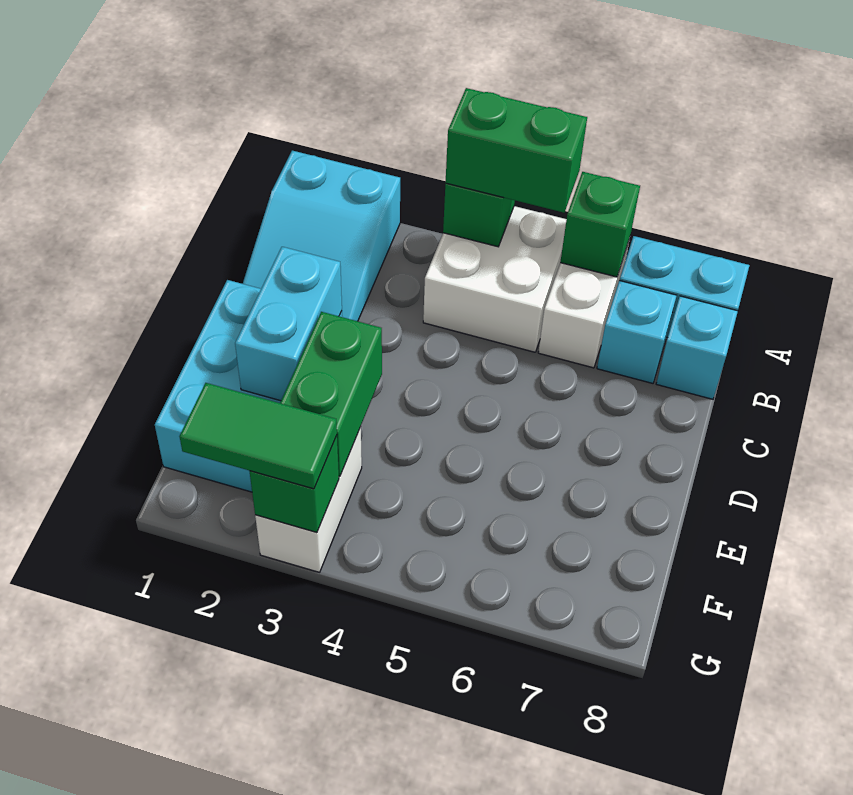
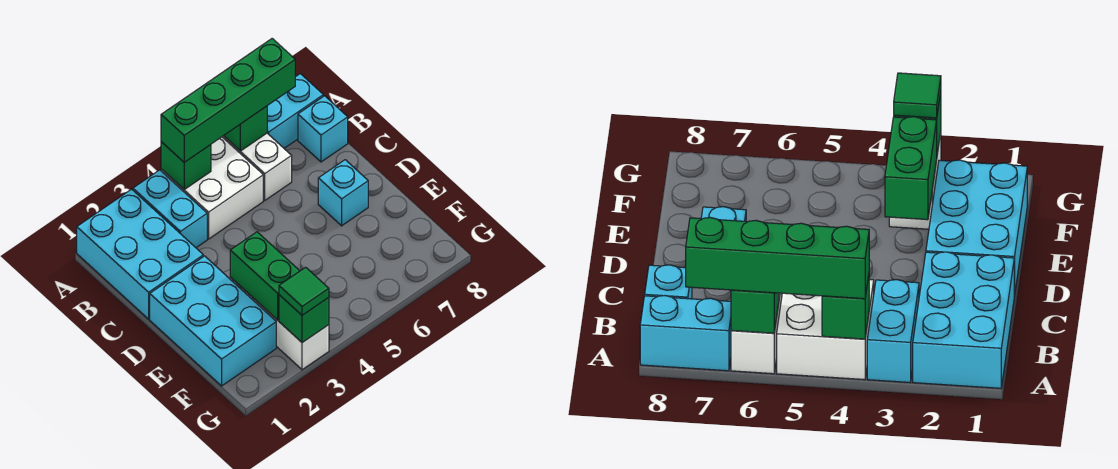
cyan 2x3 slope [243,151,400,321] -> cyan 2x3 brick [77,189,203,319]
green 1x2 brick [445,88,587,213] -> green 1x4 brick [161,39,295,162]
cyan 1x1 brick [597,281,677,383] -> cyan 1x1 brick moved to [318,160,368,226]
cyan 1x2 brick [235,247,342,401] -> cyan 1x2 brick moved to [133,170,207,248]
green 1x2 tile [180,383,337,489] -> green 1x1 tile [279,267,329,315]

